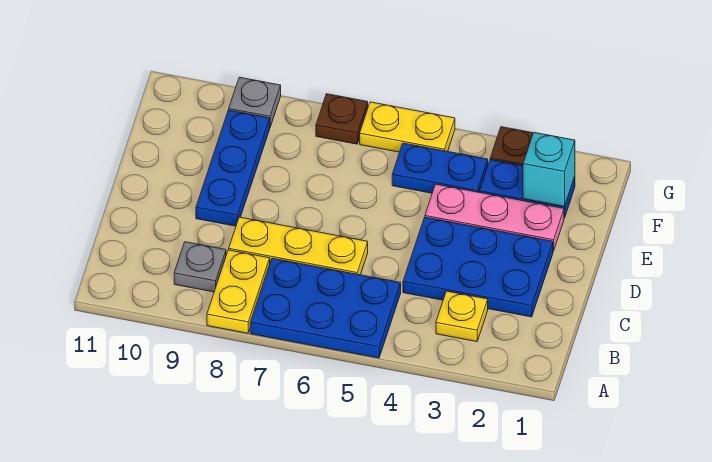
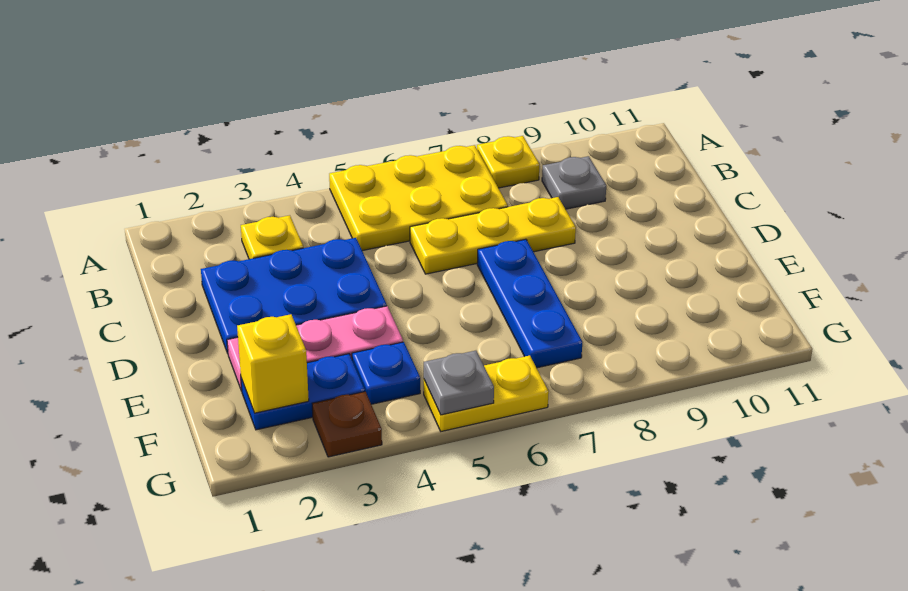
blue 2x3 plate [250,258,401,358] -> yellow 2x3 plate [329,145,508,251]
yellow 1x2 plate [207,250,270,333] -> yellow 1x1 plate [477,136,540,188]
blue 1x3 plate [196,110,270,226] -> blue 1x3 plate moved to [477,239,582,368]
cyan 1x1 brick [523,132,575,207] -> yellow 1x1 brick [237,314,309,413]
blue 1x2 plate [392,143,488,193] -> blue 1x1 plate [352,342,420,404]
brown 1x1 plate [316,94,368,144] -> none
grey 1x1 plate [229,77,281,127] -> grey 1x1 plate moved to [424,351,494,415]

